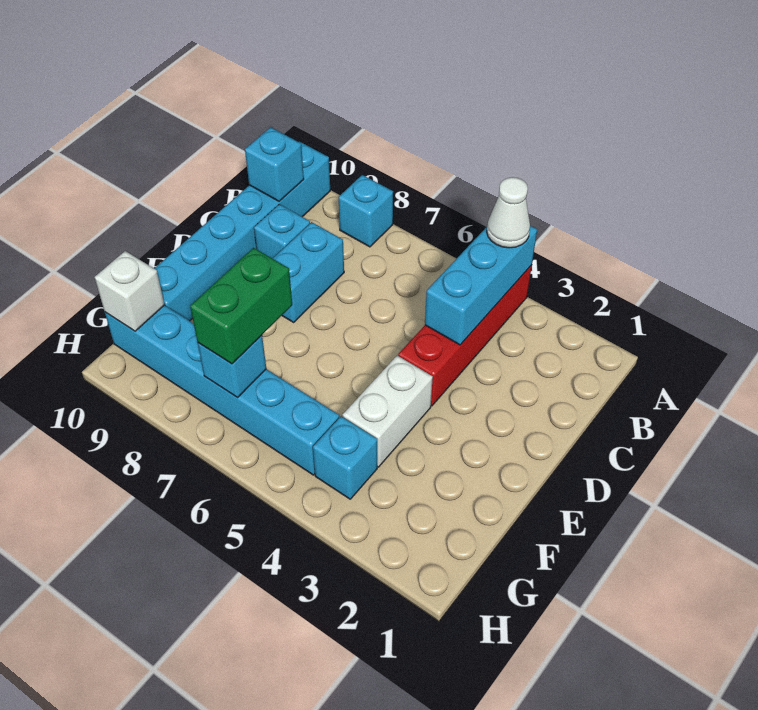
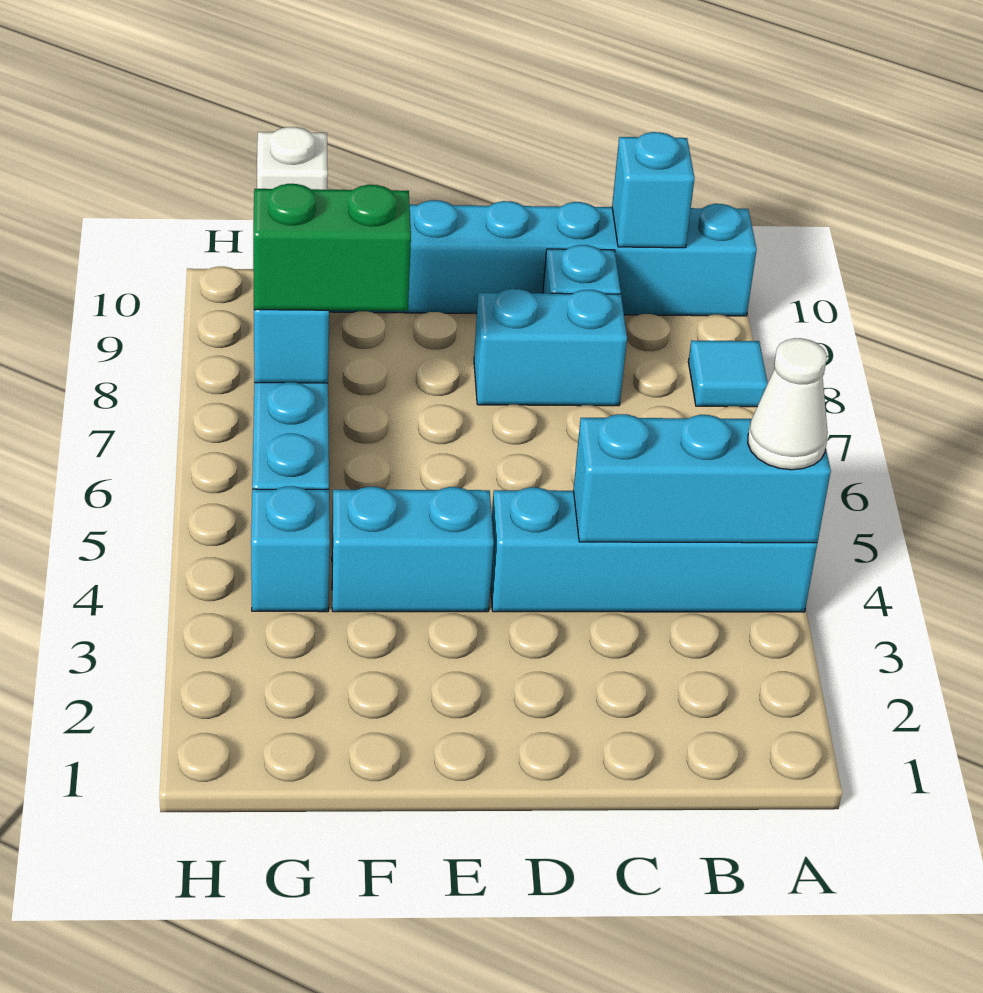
red 1x4 brick [398,265,532,406] -> cyan 1x4 brick [491,487,817,612]
cyan 1x1 brick [339,175,393,247] -> cyan 1x1 tile [688,340,768,407]
white 1x2 brick [342,356,433,467] -> cyan 1x2 brick [332,487,494,612]

